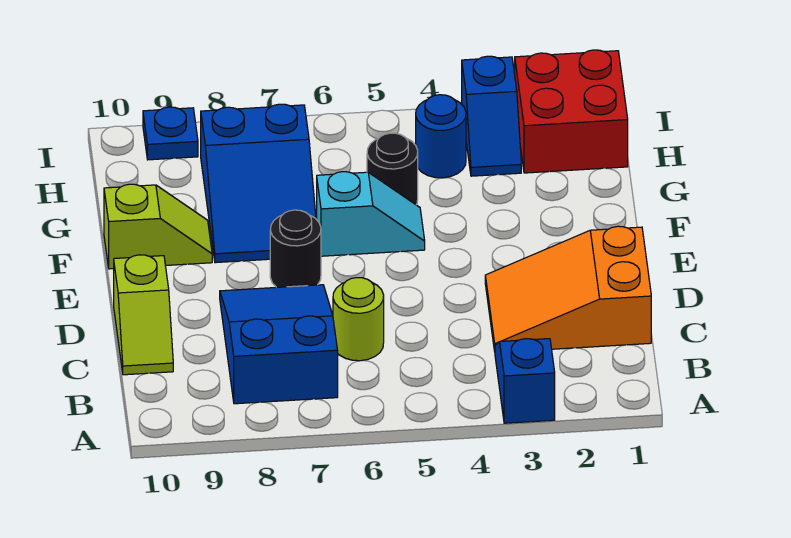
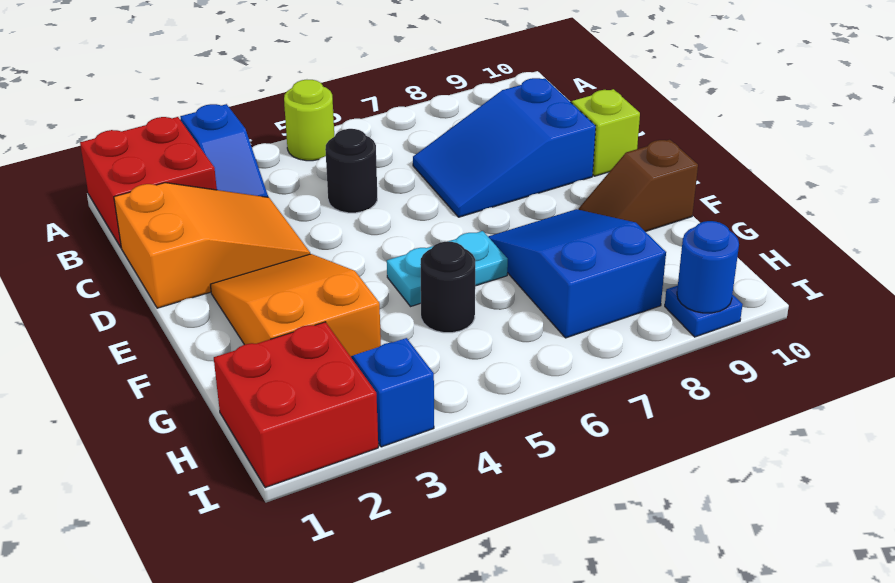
none -> red 2x2 brick [80,117,217,247]
blue 2x3 slope [220,285,338,404] -> blue 2x3 slope turned to [413,78,596,217]
lime 1x1 round brick [333,278,384,361] -> lime 1x1 round brick moved to [284,80,334,161]
none -> orange 2x3 slope [210,254,381,356]
black 1x1 round brick [270,210,321,287] -> black 1x1 round brick moved to [325,129,377,213]
cyan 1x2 slope [317,172,425,256] -> cyan 1x2 plate [387,231,508,307]
lime 1x2 slope [104,184,212,269] -> brown 1x2 slope [578,140,698,232]
blue 1x1 round brick [416,95,466,178] -> blue 1x1 round brick moved to [677,221,739,313]

